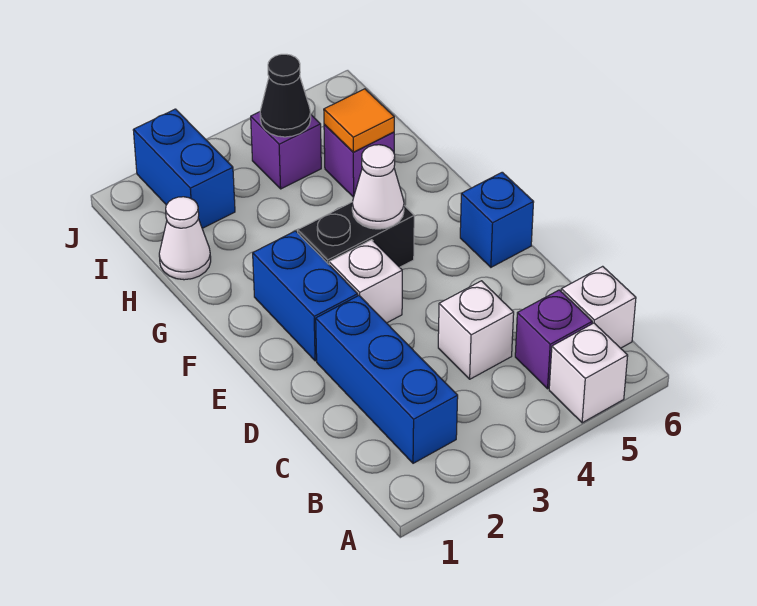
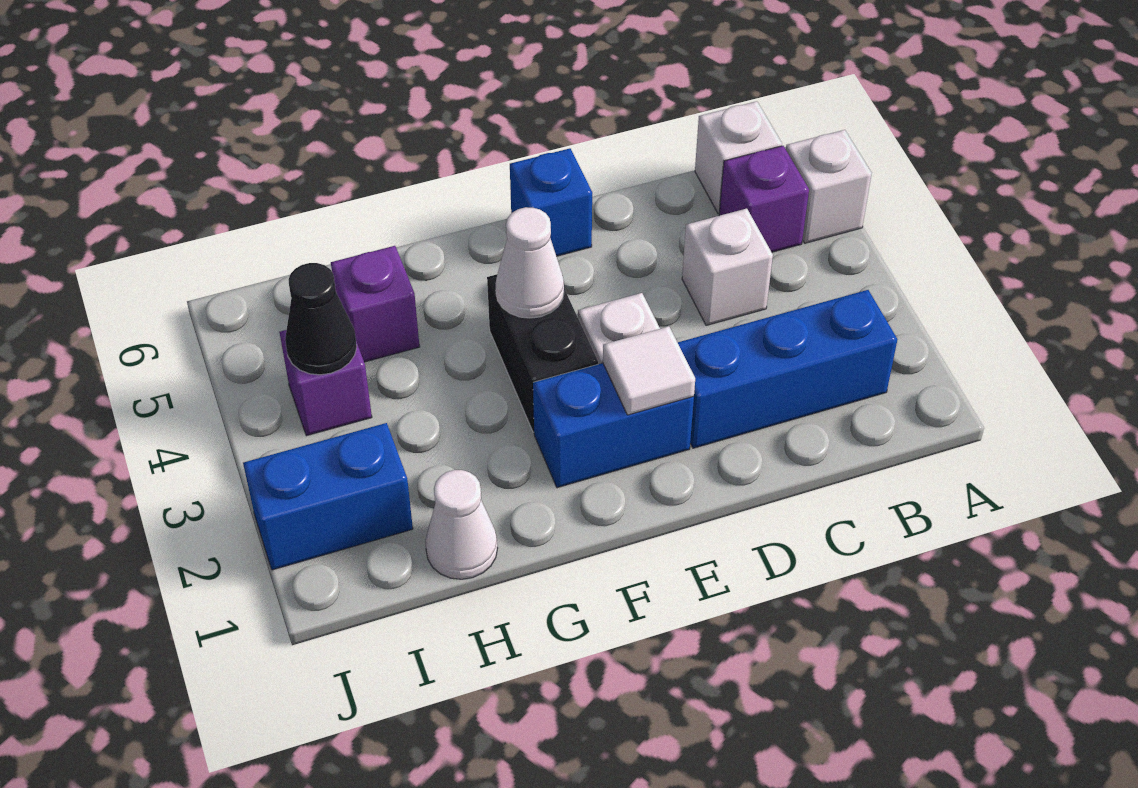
none -> white 1x1 tile [603,326,695,415]
orange 1x1 tile [324,89,394,152] -> none

